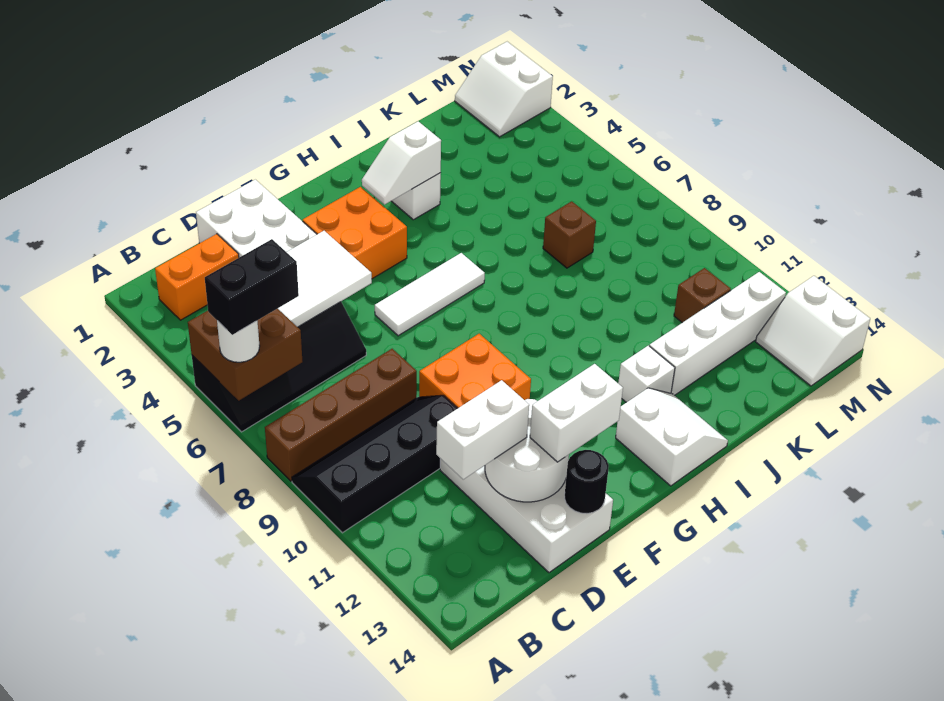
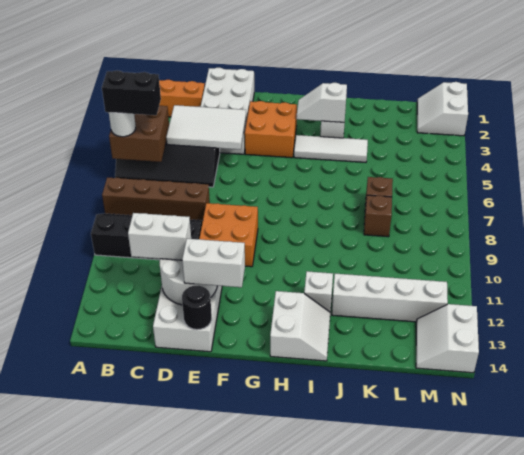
white 1x3 tile [375,253,485,336] -> white 1x3 tile moved to [294,135,368,162]
brown 1x1 brick [674,268,731,323] -> brown 1x1 brick moved to [364,195,392,237]

